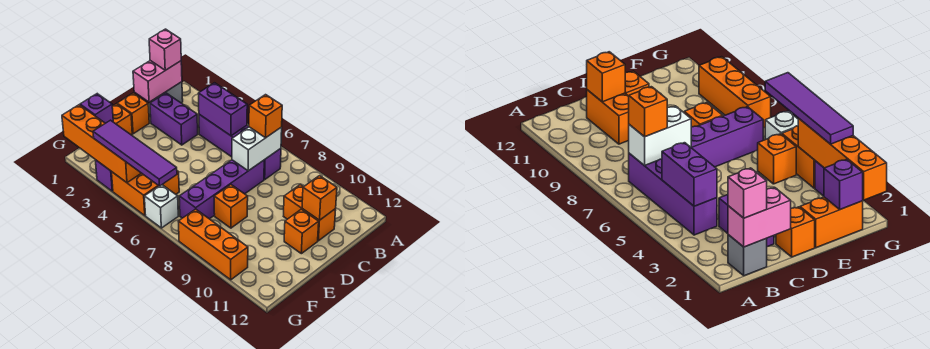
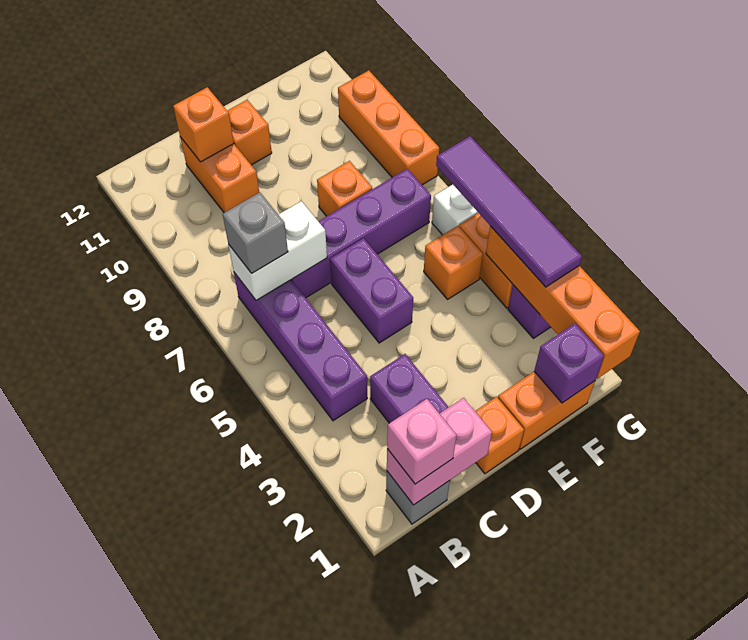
purple 1x2 brick [198,83,247,136] -> purple 1x2 brick moved to [330,238,413,343]
orange 1x1 brick [249,95,282,138] -> grey 1x1 brick [223,192,288,273]

